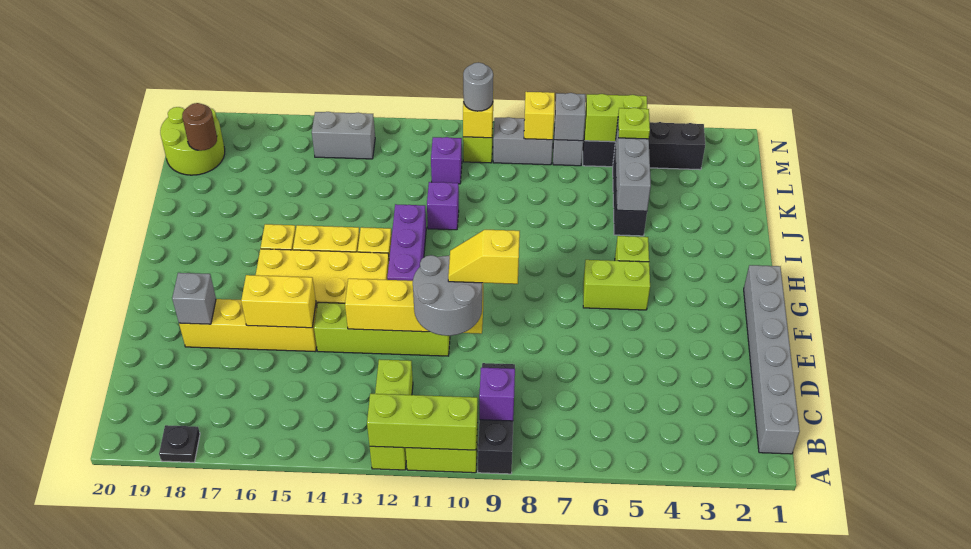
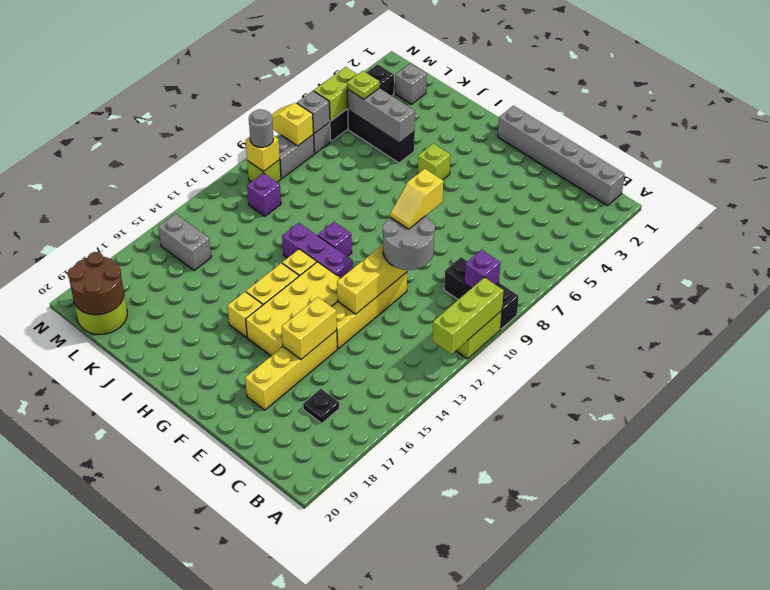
lime 1x3 brick [370,359,413,470] -> none
black 1x1 plate [159,425,200,462] -> black 1x1 plate moved to [303,389,339,423]
lime 1x4 brick [314,302,450,356] -> yellow 1x4 brick [332,272,407,348]
grey 1x1 brick [172,273,216,324] -> grey 1x1 brick moved to [395,63,427,104]
lime 1x2 brick [583,260,650,310] -> none
purple 1x1 brick [427,182,459,230] -> purple 1x1 brick moved to [318,222,352,256]
brown 1x1 round brick [182,103,217,151] -> brown 2x2 round brick [68,252,124,315]
grey 1x2 brick [312,112,375,159] -> grey 1x2 brick turned to [158,214,211,271]

